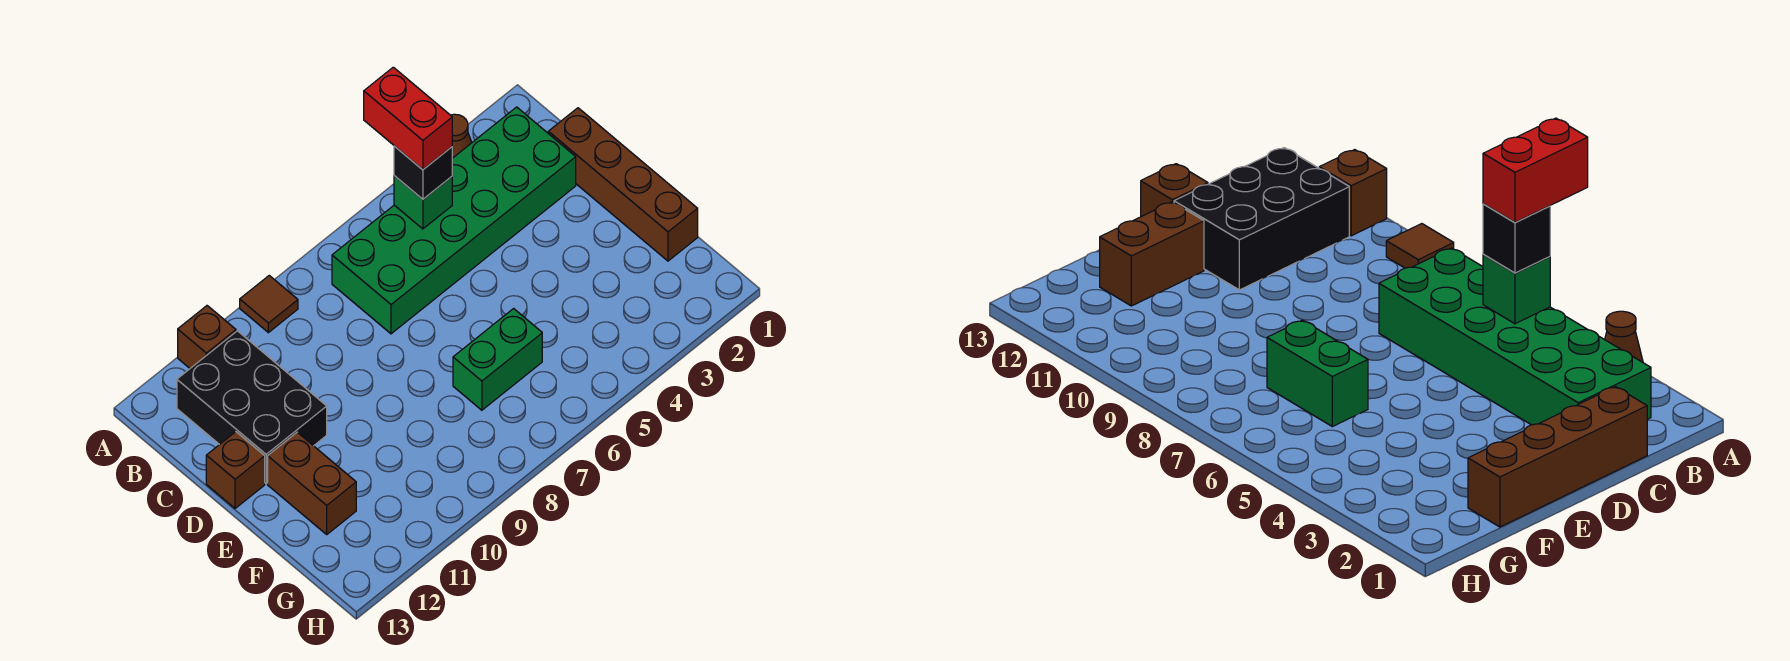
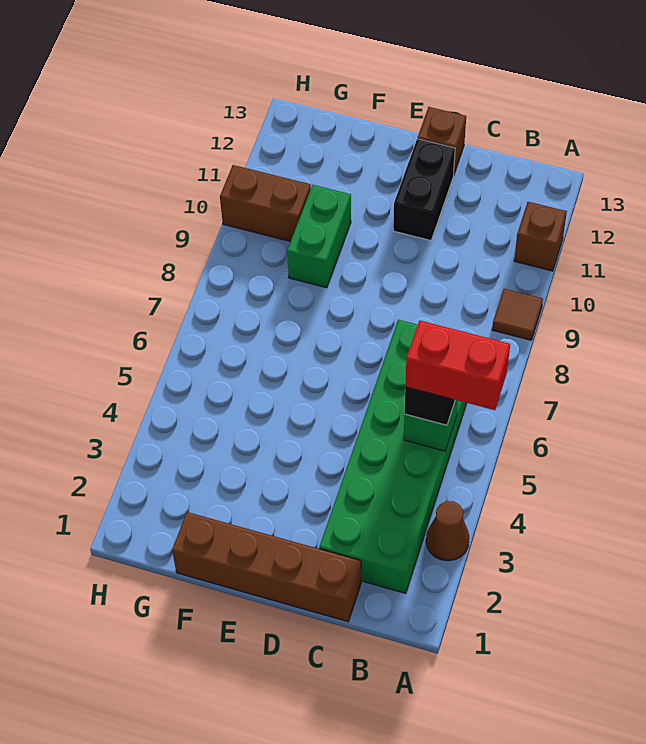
black 2x3 brick [177,331,327,484] -> black 1x2 brick [393,139,455,240]
brown 1x2 brick [268,432,356,534] -> brown 1x2 brick moved to [220,165,311,241]
green 1x2 brick [453,309,542,410] -> green 1x2 brick moved to [287,185,351,288]

